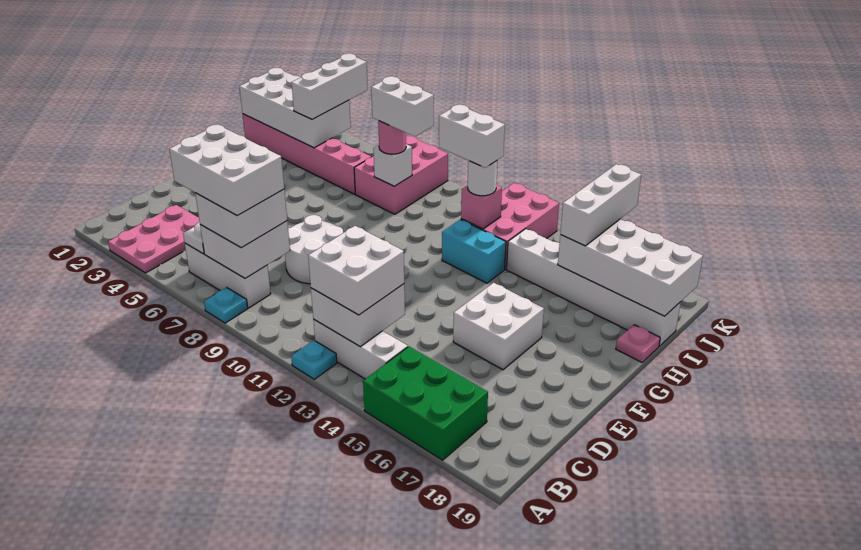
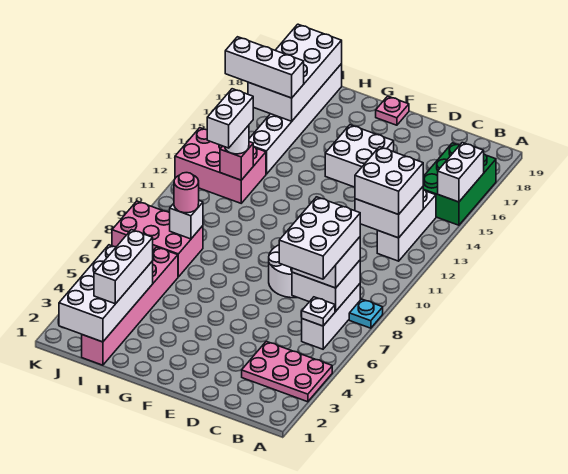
cyan 1x1 plate [291,340,337,379] -> none
cyan 1x2 brick [442,220,506,283] -> none
pink 1x1 plate [616,325,660,362] -> pink 1x1 plate moved to [376,96,409,125]
white 1x3 brick [292,53,368,119] -> white 1x3 brick turned to [94,230,153,304]
white 1x2 brick [371,76,434,137] -> white 1x2 brick moved to [438,143,484,202]

